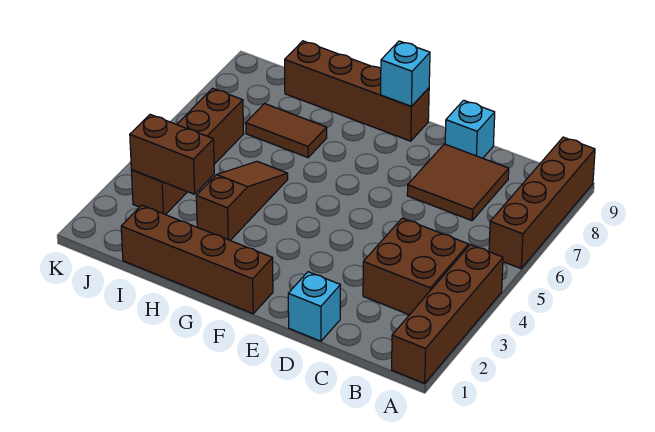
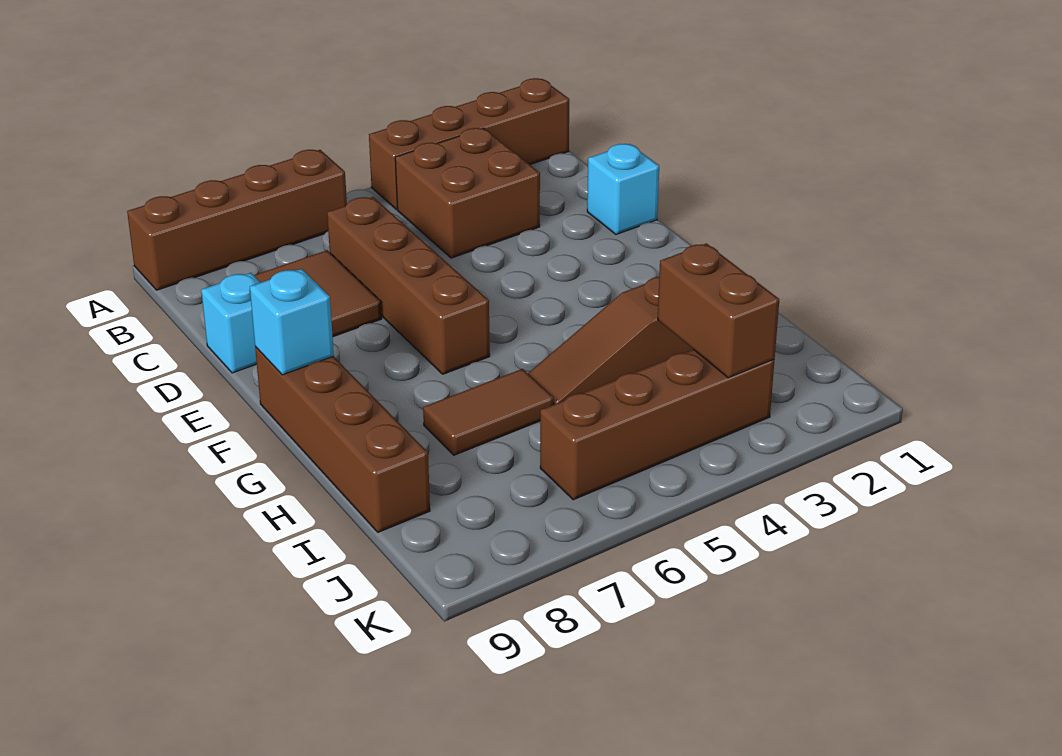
brown 1x4 brick [121,205,273,314] -> brown 1x4 brick moved to [327,197,490,374]
brown 1x2 tile [246,103,327,157] -> brown 1x2 tile turned to [423,369,554,455]

